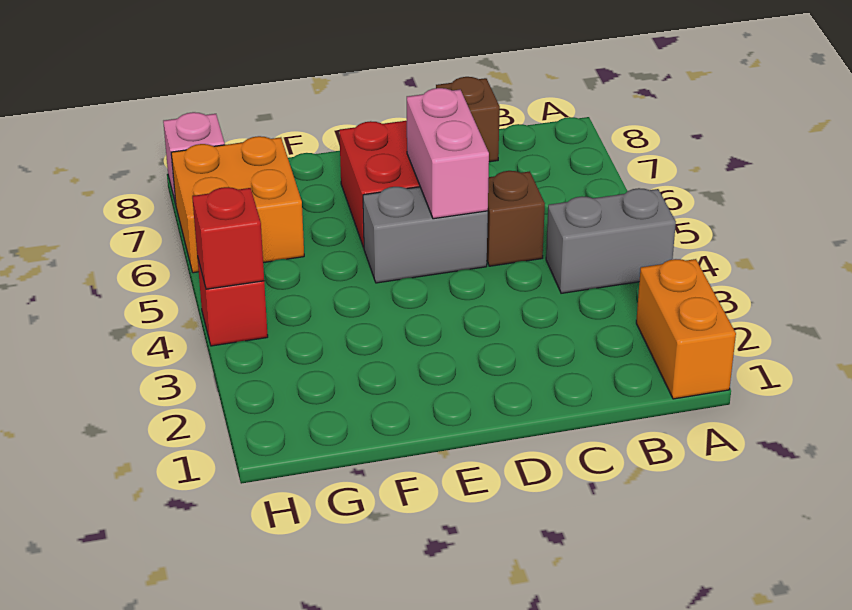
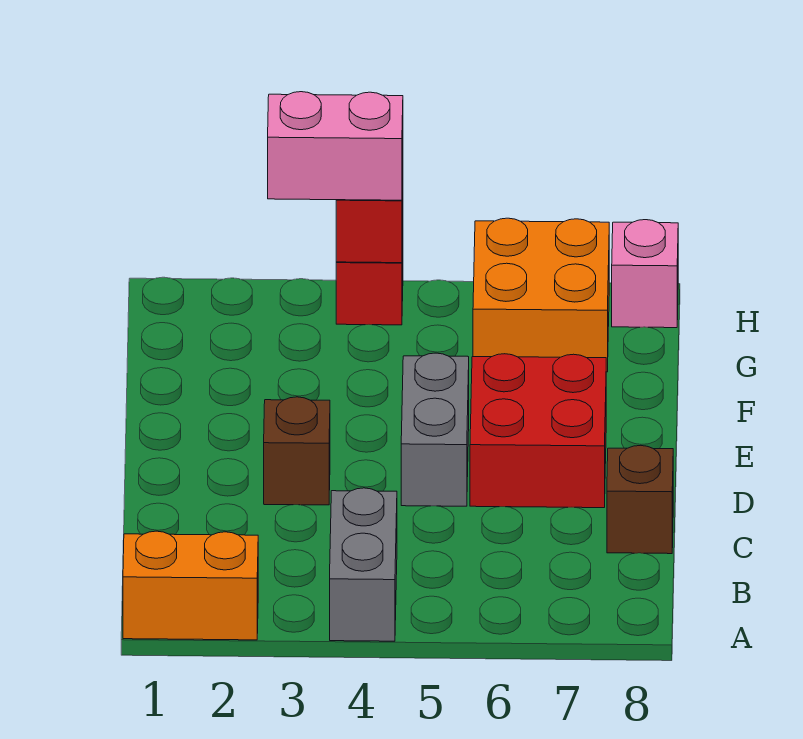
brown 1x1 brick [487,171,545,266] -> brown 1x1 brick moved to [264,397,330,505]
pink 1x2 brick [407,88,489,219] -> pink 1x2 brick moved to [268,92,403,200]

